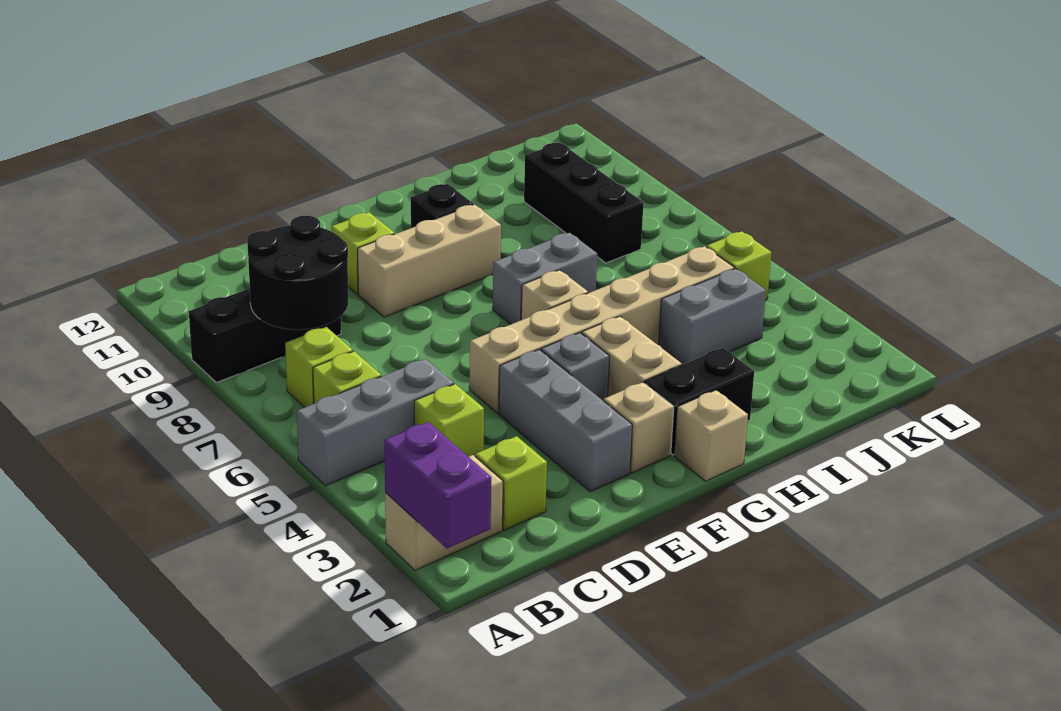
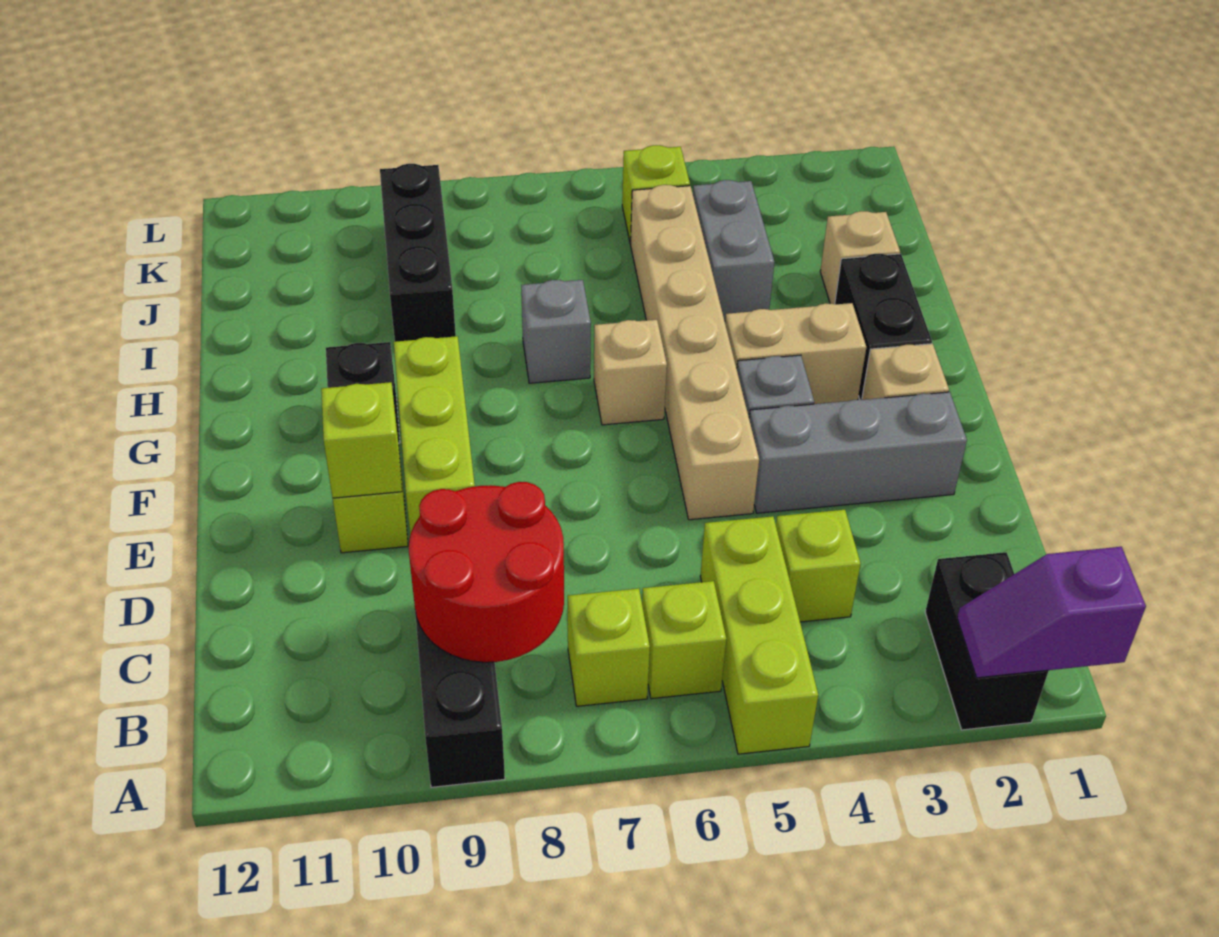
purple 1x2 brick [384,422,491,548] -> purple 1x2 slope [957,547,1146,678]
tan 1x2 brick [385,455,503,570] -> black 1x2 brick [925,552,1049,730]
grey 1x3 brick [297,359,454,486] -> lime 1x3 brick [700,516,818,754]
black 2x2 round brick [247,216,348,330] -> red 2x2 round brick [409,482,564,662]
lime 1x1 brick [475,436,547,530] -> lime 1x1 brick moved to [321,382,402,498]
tan 1x3 brick [358,205,501,317] -> lime 1x3 brick [394,336,475,535]
tan 1x1 brick [674,390,748,481] -> tan 1x1 brick moved to [820,211,900,304]
grey 1x2 brick [493,233,597,324] -> grey 1x1 brick [521,280,591,383]
black 1x3 brick [524,143,644,263] -> black 1x3 brick turned to [380,164,456,342]

